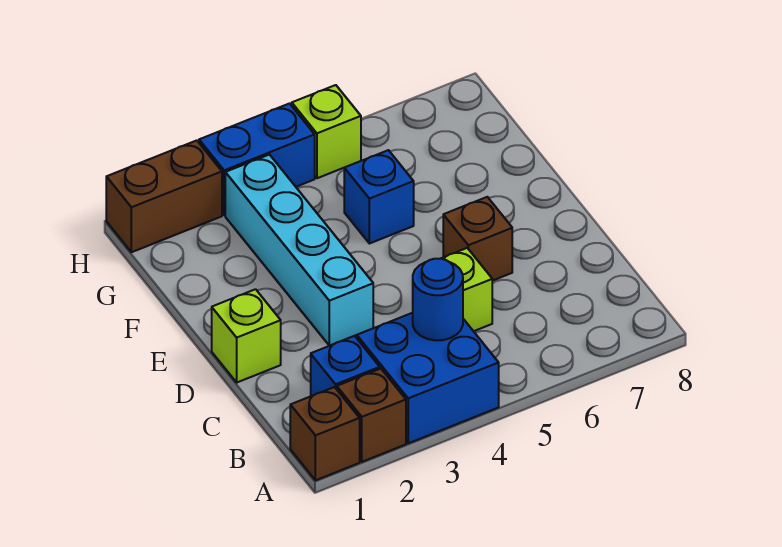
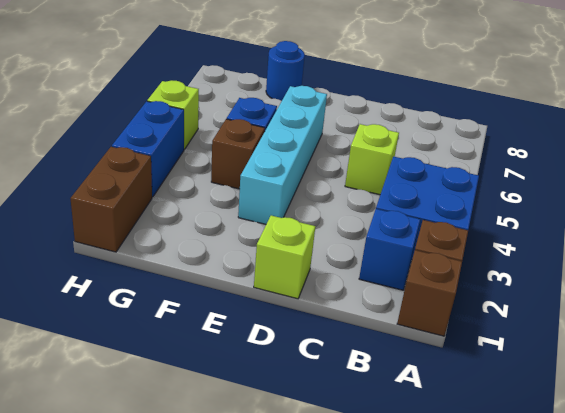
blue 1x1 round brick [413,259,463,340] -> blue 1x1 round brick moved to [266,41,305,101]
cyan 1x4 brick [225,155,373,346] -> cyan 1x4 brick turned to [238,86,327,224]
brown 1x1 brick [443,197,512,281] -> brown 1x1 brick moved to [211,119,265,189]

